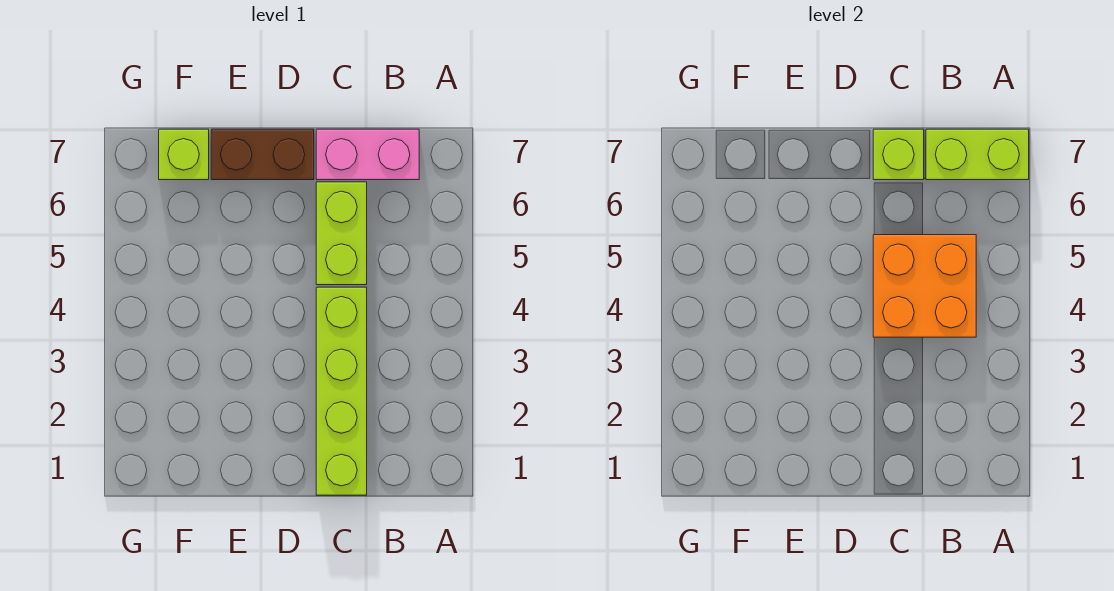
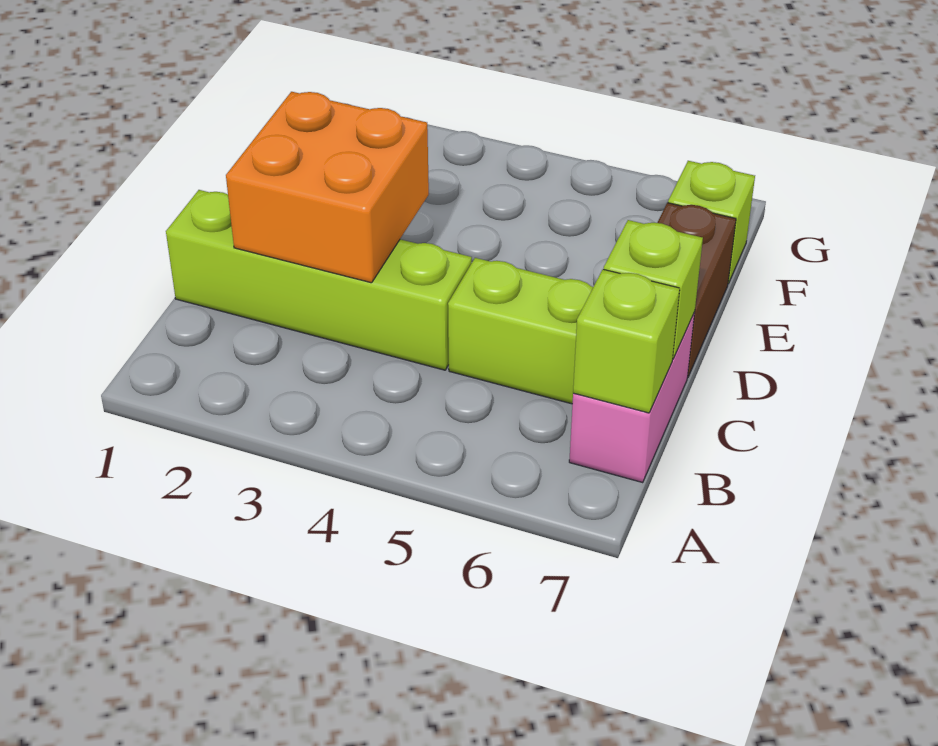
lime 1x2 brick [926,129,1029,180] -> lime 1x1 brick [573,269,680,413]
orange 2x2 brick [873,235,976,337] -> orange 2x2 brick moved to [226,92,429,283]

